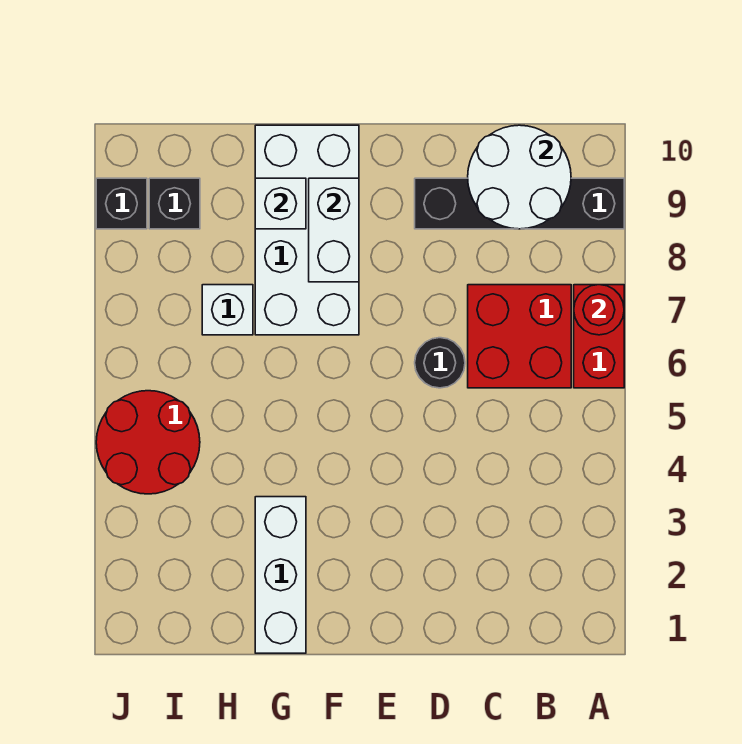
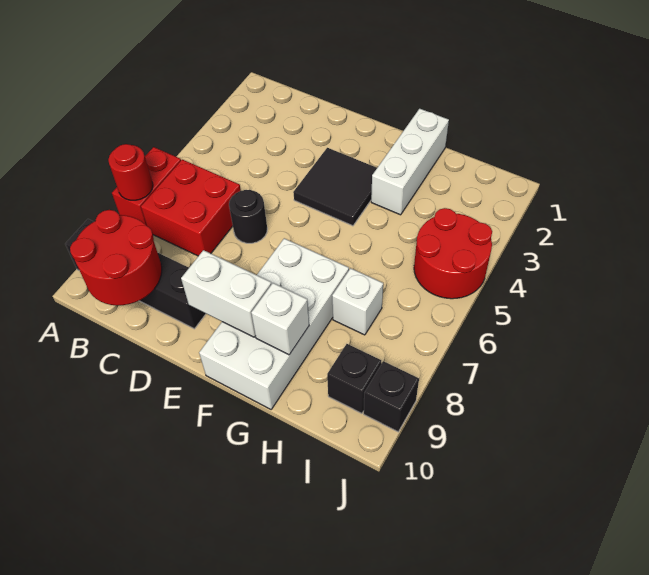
white 2x2 round brick [468,125,571,229] -> red 2x2 round brick [70,210,162,306]
none -> black 2x2 tile [293,148,377,226]
white 1x2 brick [309,178,359,282] -> white 1x2 brick turned to [181,250,271,337]

